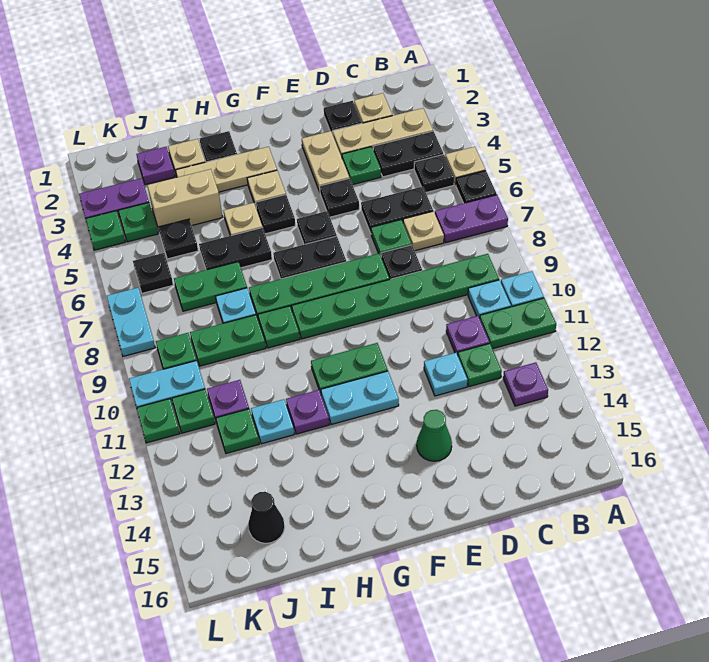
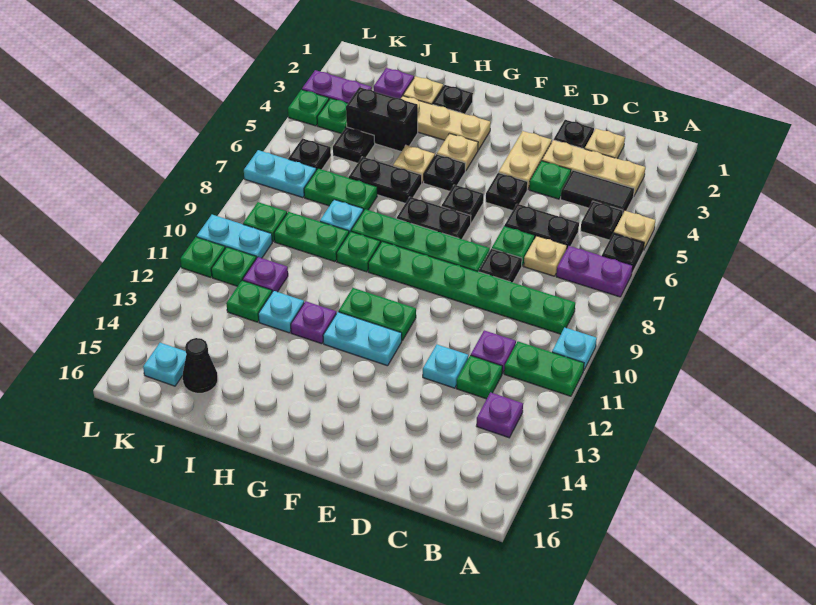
black 1x2 plate [373,131,443,177] -> black 1x2 tile [561,170,634,213]
cyan 1x1 plate [468,280,511,318] -> cyan 1x1 plate moved to [143,343,186,386]
green 1x1 cone [417,410,452,461] -> none
tan 1x2 brick [147,169,222,230] -> black 1x2 brick [346,87,418,152]
cyan 1x2 plate [107,288,155,356] -> cyan 1x2 plate turned to [244,150,316,198]

